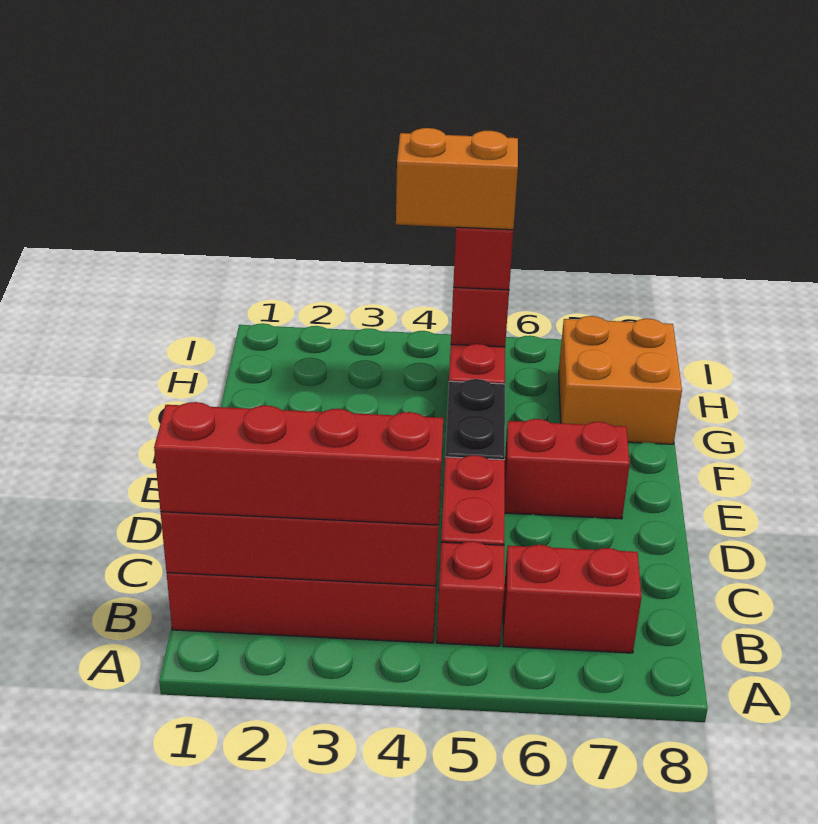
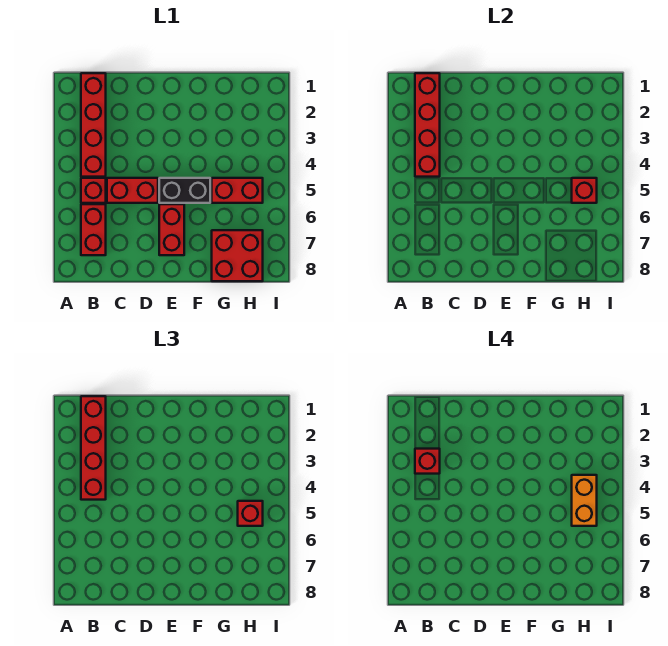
none -> red 1x1 brick [415,449,440,474]
orange 2x2 brick [559,316,682,444] -> red 2x2 brick [212,230,263,281]

